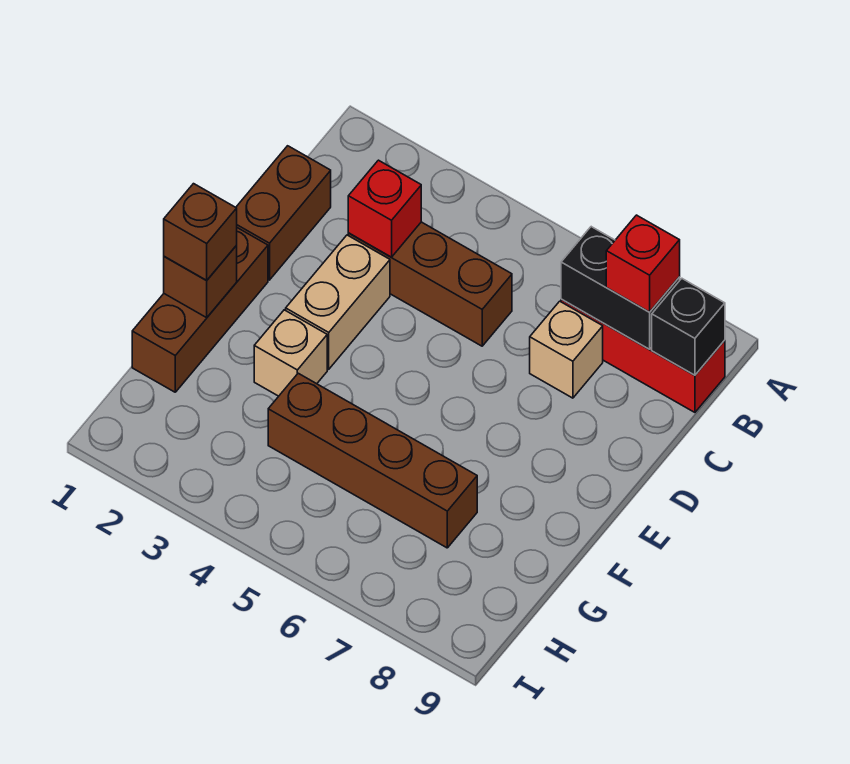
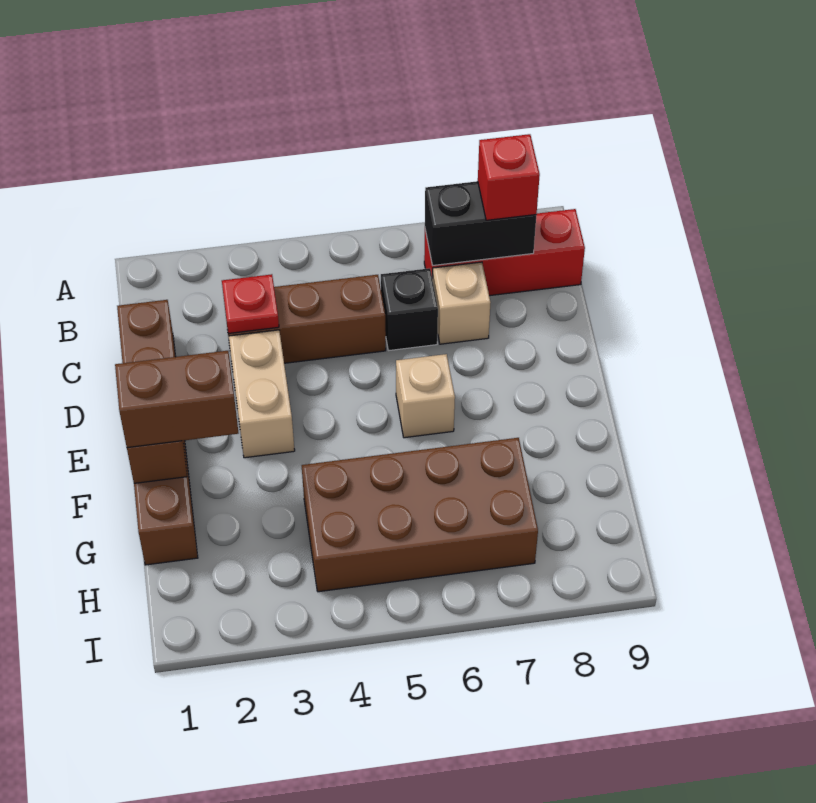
black 1x1 brick [652,279,725,375] -> black 1x1 brick moved to [381,268,438,350]
red 1x1 brick [348,160,421,257] -> red 1x1 plate [222,274,279,334]
brown 1x1 brick [164,184,237,280] -> brown 1x2 brick [115,351,238,448]
tan 1x1 brick [254,310,327,396] -> tan 1x1 brick moved to [396,354,455,438]
brown 1x4 brick [268,373,477,548] -> brown 2x4 brick [302,438,538,592]

